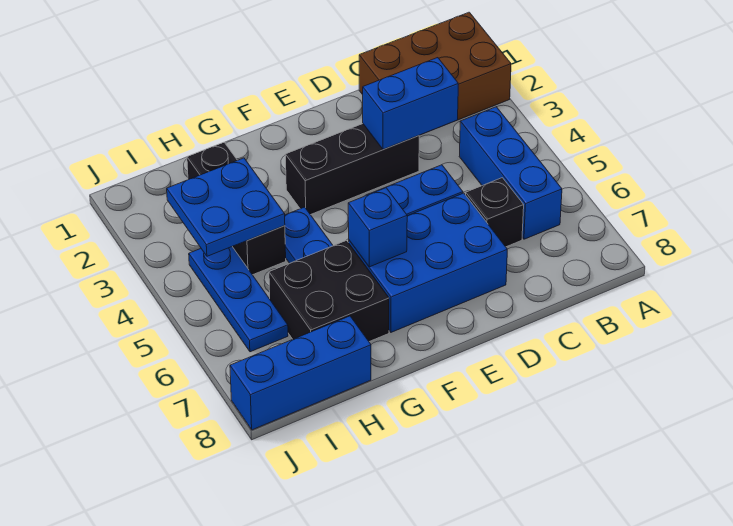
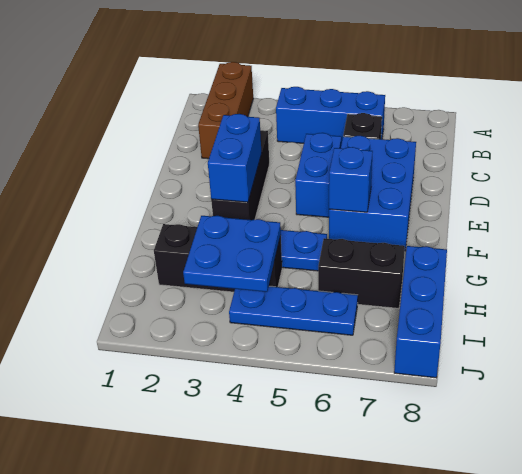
brown 2x3 brick [359,12,511,120] -> brown 1x3 brick [198,62,253,159]
blue 1x2 brick [363,58,458,150] -> blue 1x2 brick moved to [208,114,262,202]
black 2x2 brick [269,240,389,342] -> black 1x2 brick [318,238,405,308]

